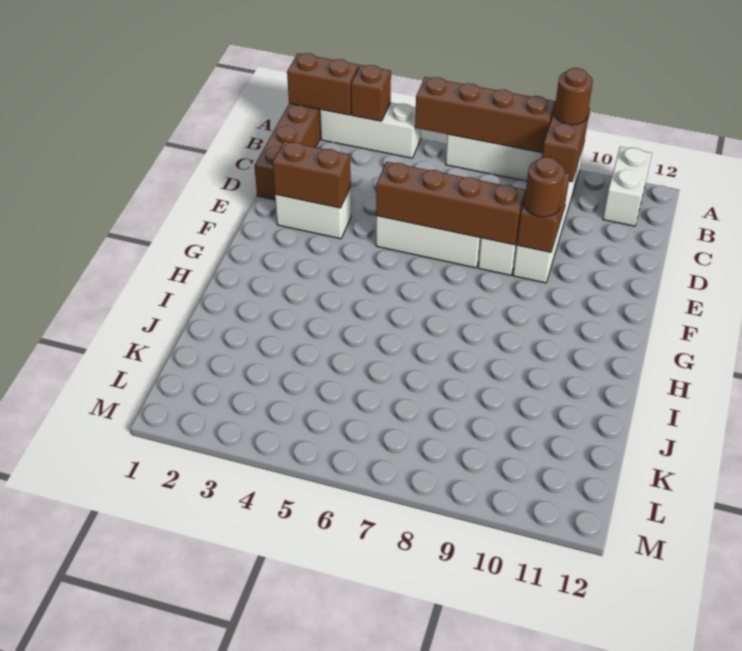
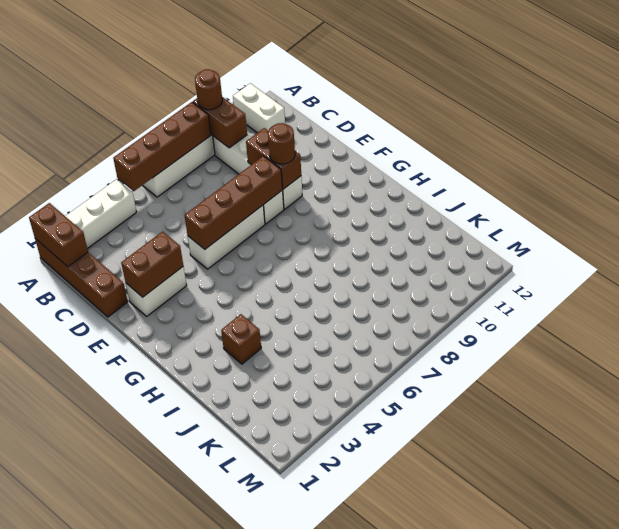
brown 1x2 brick [287,53,359,115] -> brown 1x2 brick turned to [29,203,88,267]
brown 1x1 brick [351,65,391,121] -> brown 1x1 brick moved to [221,314,261,364]

